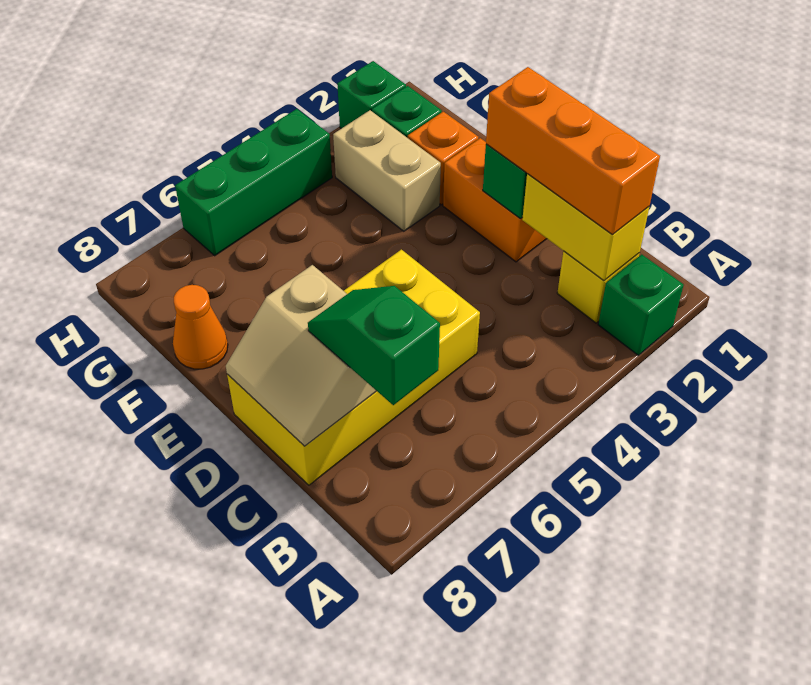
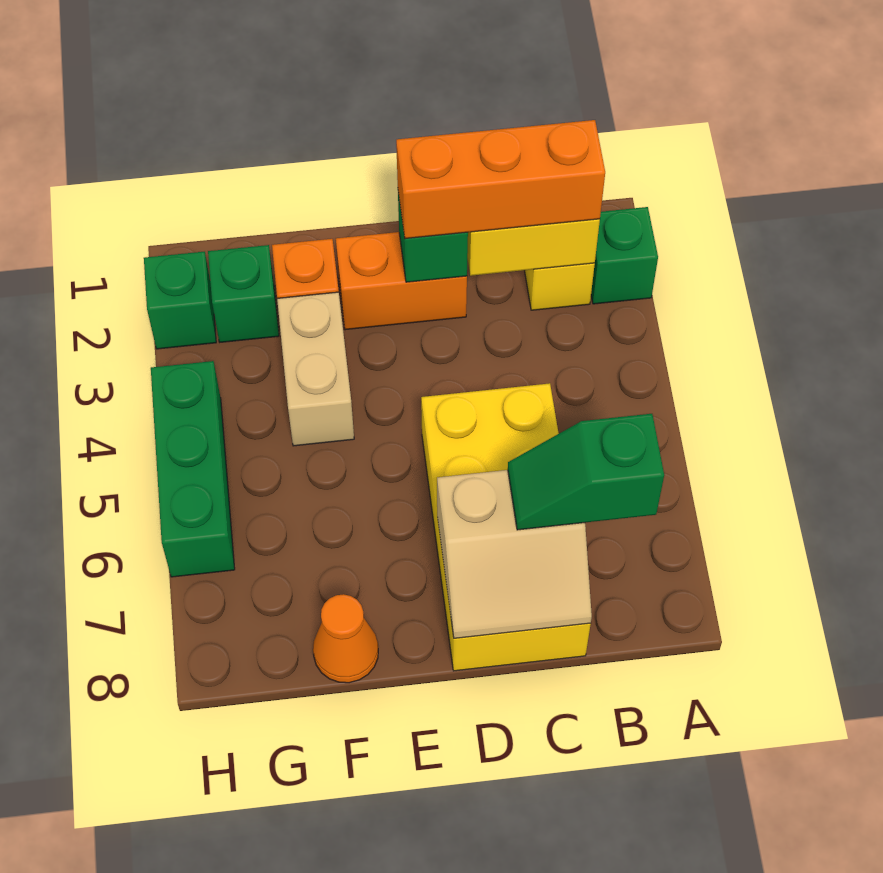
tan 1x2 brick [333,110,441,231] -> tan 1x2 brick turned to [277,292,354,446]

